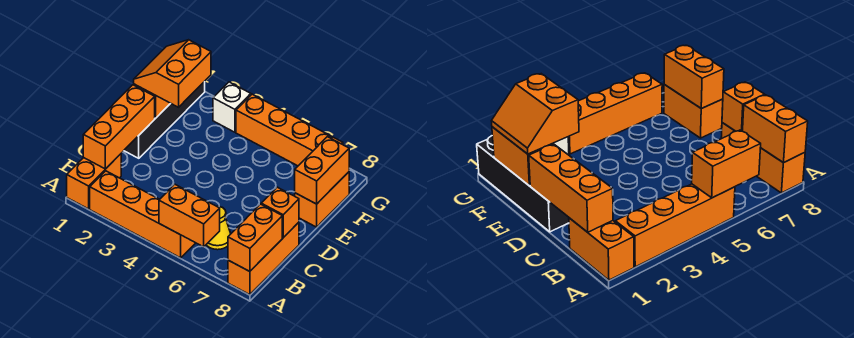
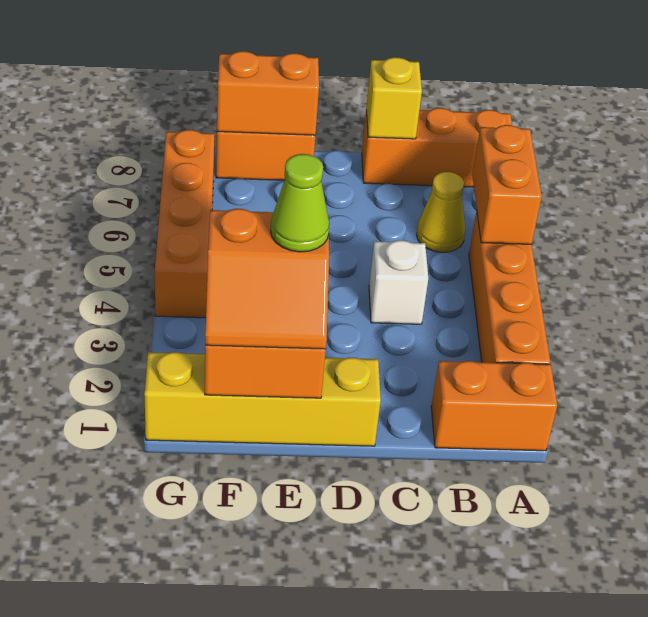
orange 1x2 brick [228,204,282,272] -> none
orange 1x3 brick [83,85,155,169] -> none
orange 1x1 brick [261,187,299,238] -> yellow 1x1 brick [366,57,422,139]
black 1x4 brick [124,81,205,158] -> yellow 1x4 brick [144,352,381,446]
none -> lime 1x1 cone [271,154,329,252]
white 1x1 brick [213,82,251,132] -> white 1x1 brick moved to [369,240,428,324]

